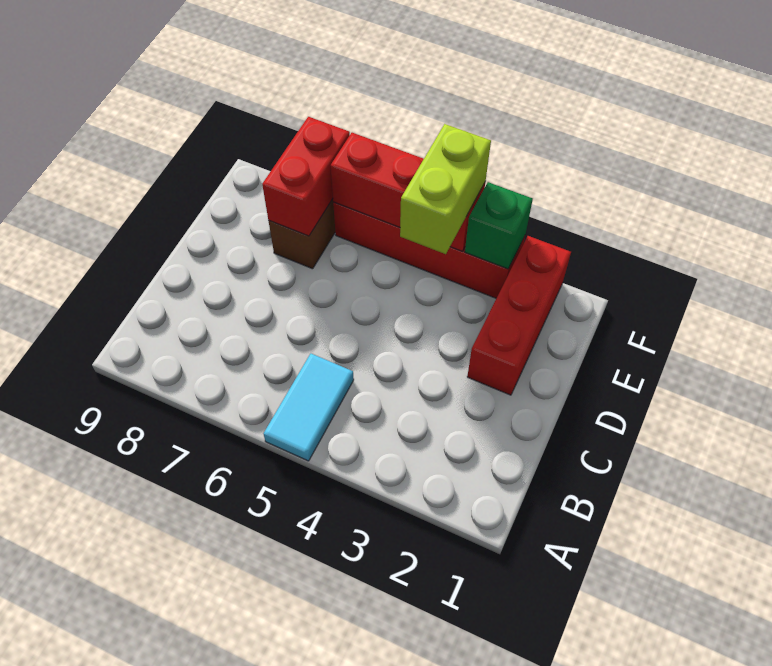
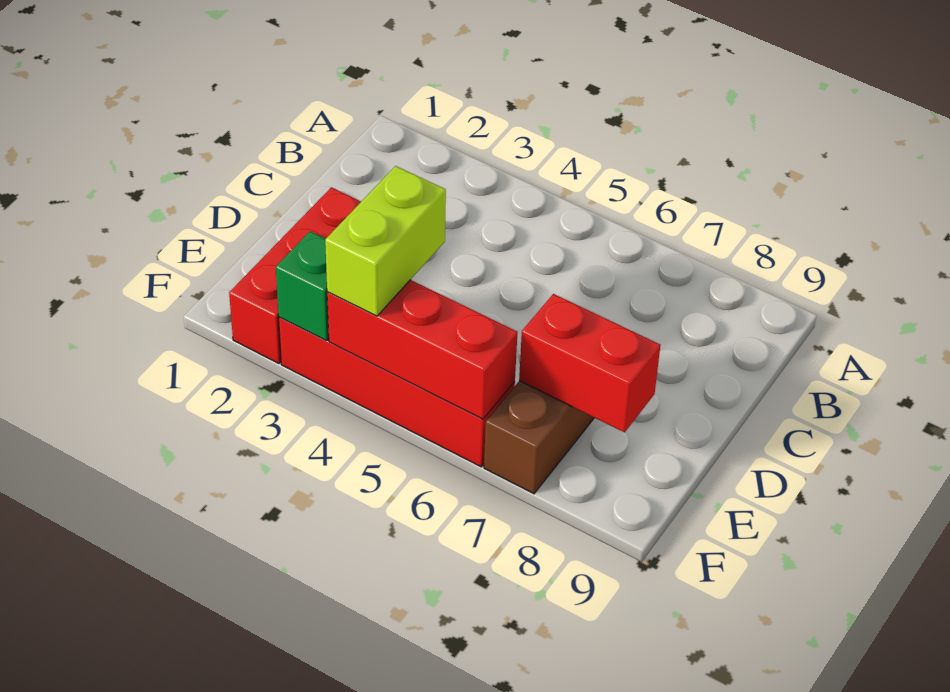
cyan 1x2 tile [264,354,354,461] -> none
red 1x2 brick [262,117,350,236] -> red 1x2 brick turned to [519,294,660,432]

